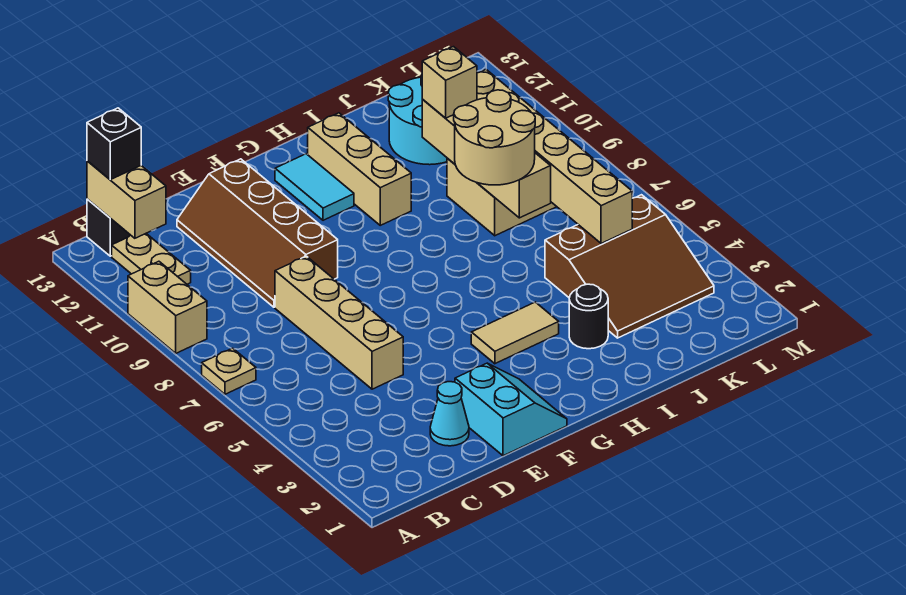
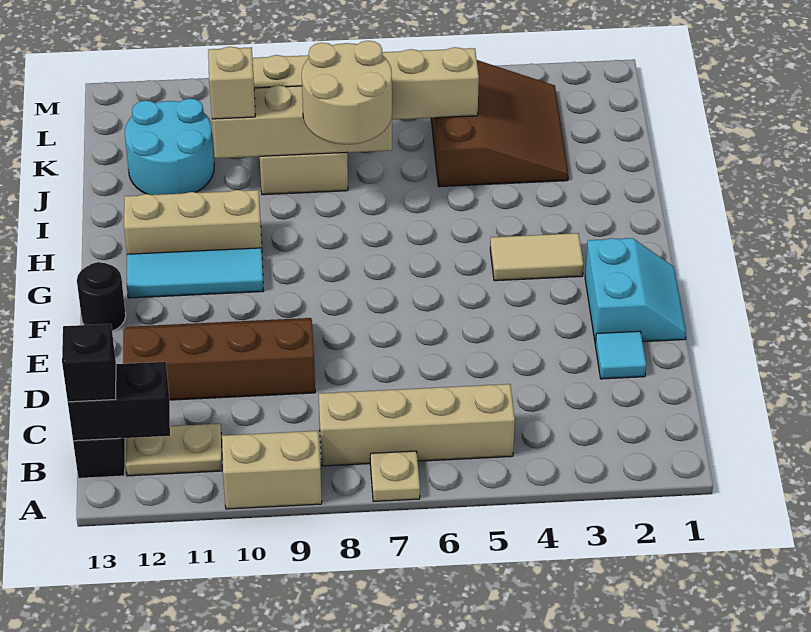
tan 1x2 brick [87,161,166,238] -> black 1x2 brick [68,362,170,441]
cyan 1x1 cone [430,382,469,446] -> cyan 1x1 tile [595,331,646,379]
tan 1x4 brick [275,256,403,389] -> tan 1x4 brick moved to [319,384,515,466]
brown 2x4 slope [177,159,338,307] -> brown 2x4 slope turned to [123,318,315,400]
cyan 2x2 slope [455,363,567,456] -> cyan 2x2 slope turned to [585,238,686,344]
tan 1x2 tile [471,302,559,364] -> tan 1x2 tile turned to [490,233,583,281]
cyan 1x2 tile [275,154,354,220] -> cyan 1x3 tile [127,248,264,298]
black 1x1 round brick [569,284,608,349] -> black 1x1 round brick moved to [77,262,126,331]

